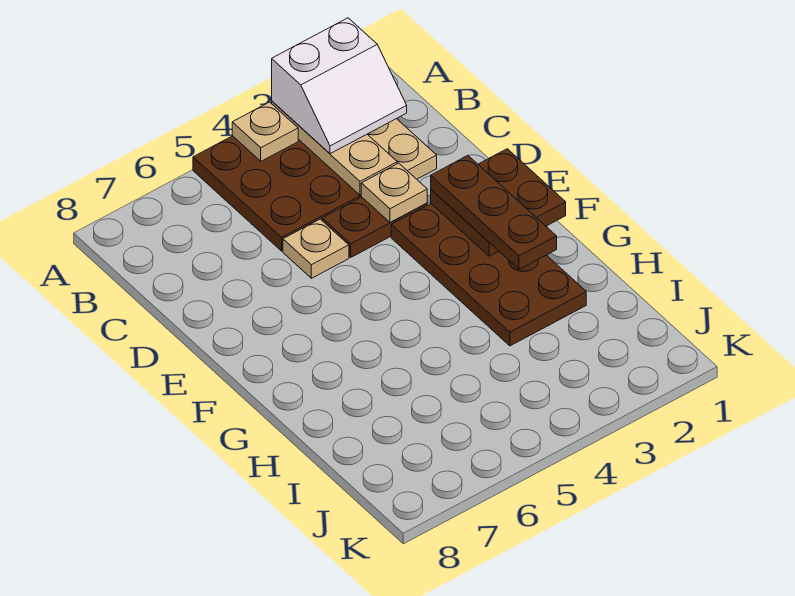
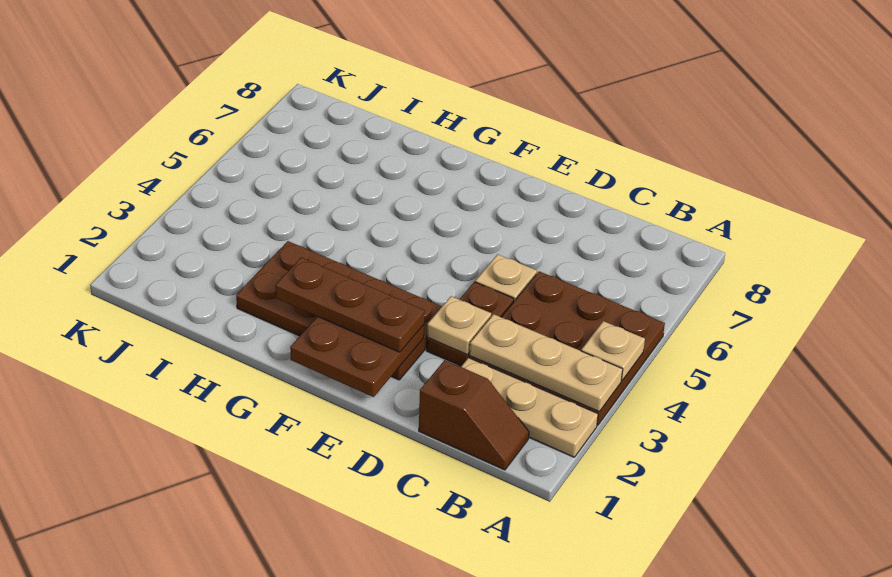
white 2x2 slope [272,18,407,154] -> none
none -> brown 1x2 slope [419,360,529,470]

